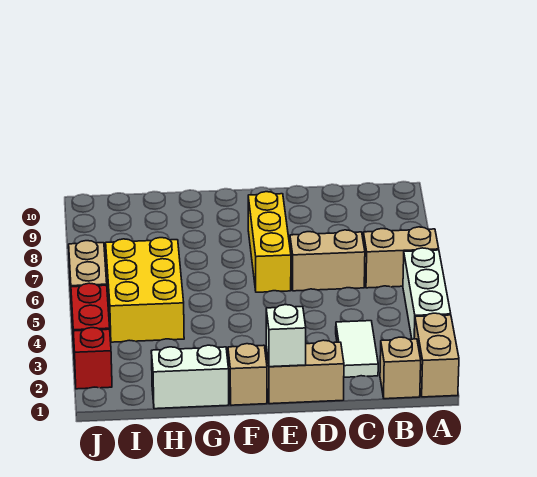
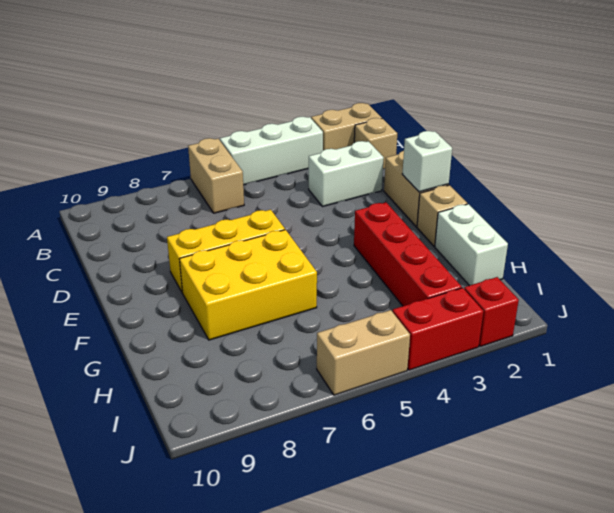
white 1x2 tile [336,321,378,377] -> white 1x2 brick [309,141,384,207]
tan 1x2 brick [290,230,365,291] -> none
none -> red 1x4 brick [354,203,462,306]
yellow 2x3 brick [106,238,184,342] -> yellow 2x3 brick moved to [180,230,317,340]

